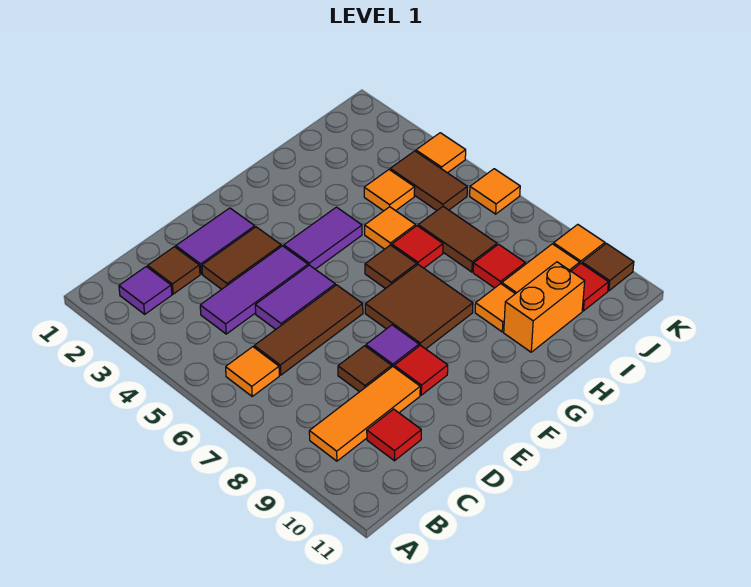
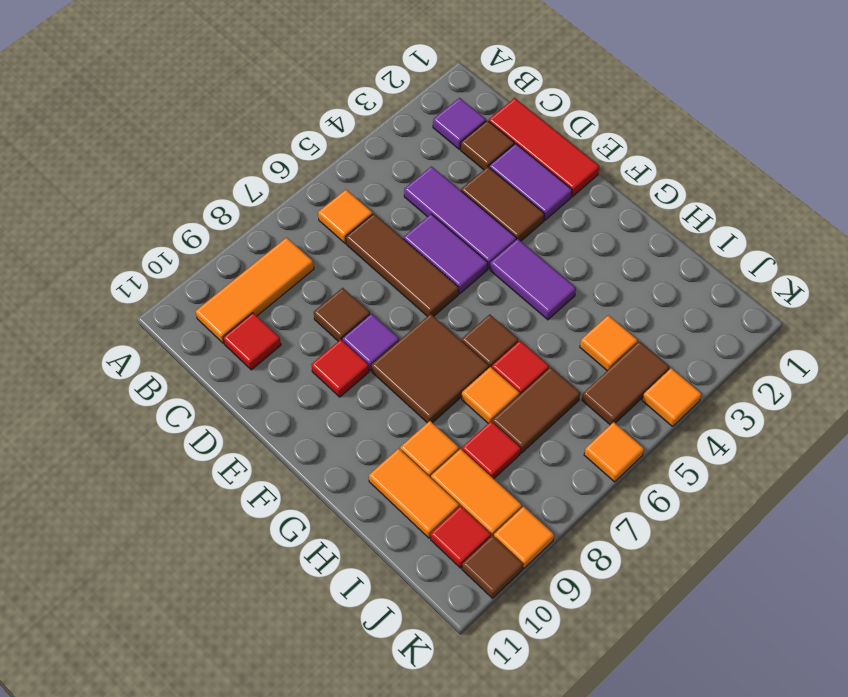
orange 1x3 tile [309,367,420,461] -> orange 1x3 tile turned to [195,237,314,343]
none -> red 1x3 tile [489,98,599,197]
orange 1x1 tile [365,207,416,249] -> orange 1x1 tile moved to [462,367,520,423]
orange 1x2 brick [504,262,585,352] -> orange 1x2 tile [369,448,459,538]

